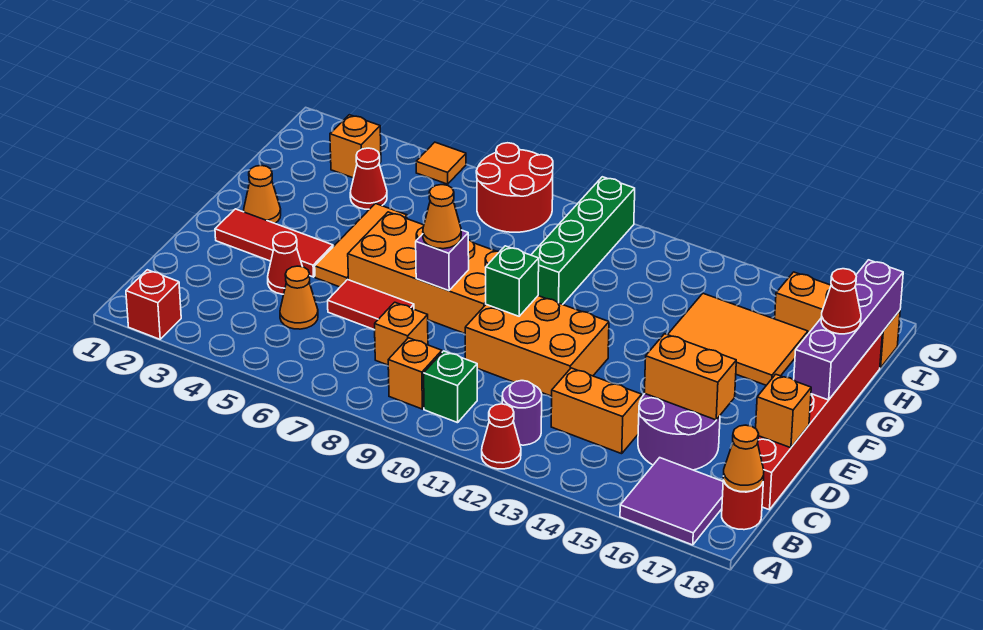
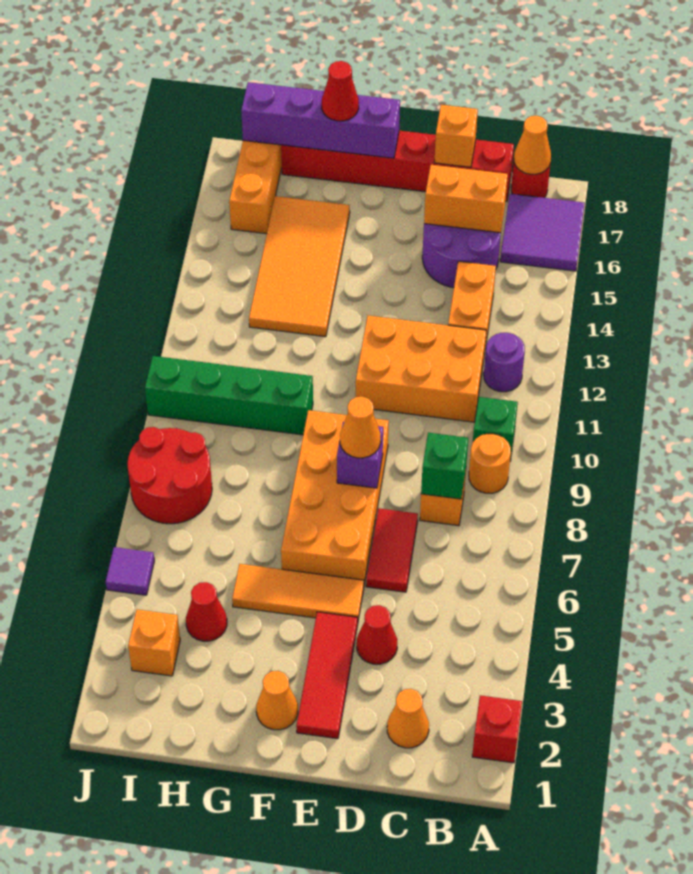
red 1x1 cone [482,404,521,469] -> none
orange 1x1 brick [388,338,442,409] -> orange 1x1 round brick [469,434,511,493]
orange 1x1 cone [280,266,318,329] -> orange 1x1 cone moved to [387,689,429,748]
orange 2x3 brick [465,296,609,396] -> orange 2x3 brick turned to [356,315,486,422]
orange 1x2 brick [644,334,736,420] -> orange 1x2 brick turned to [424,165,508,233]
green 1x1 brick [486,246,539,316] -> green 1x1 brick moved to [421,433,468,499]
orange 2x3 tile [668,293,808,385] -> orange 2x4 tile [249,196,350,337]
orange 1x1 tile [416,142,466,184] -> purple 1x1 tile [106,547,154,595]

